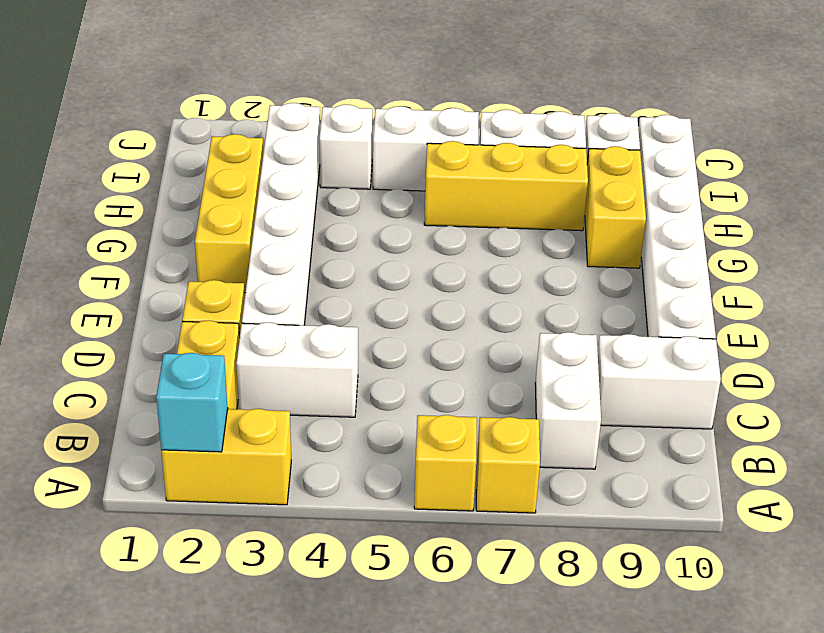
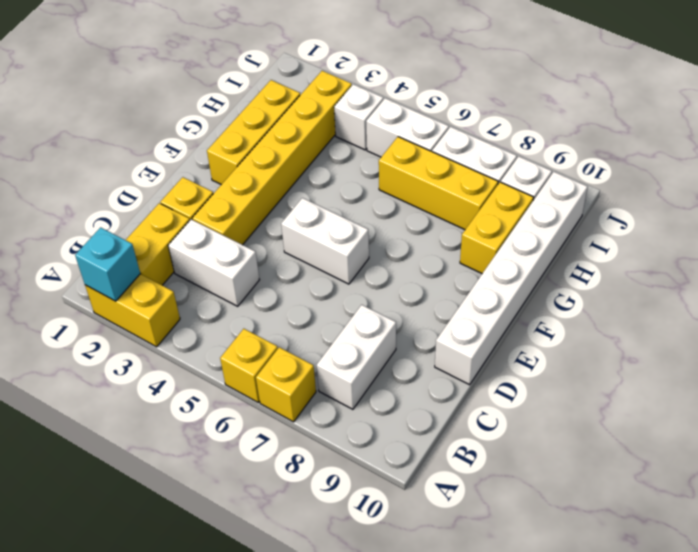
white 1x2 brick [598,334,721,429] -> white 1x2 brick moved to [281,198,369,284]
white 1x6 brick [242,103,320,325] -> yellow 1x6 brick [192,71,352,245]

